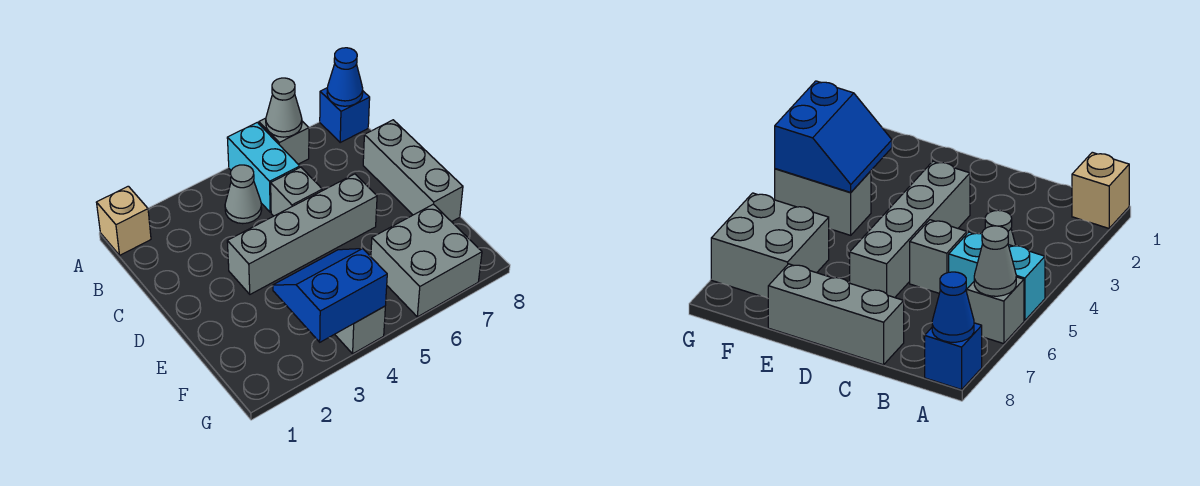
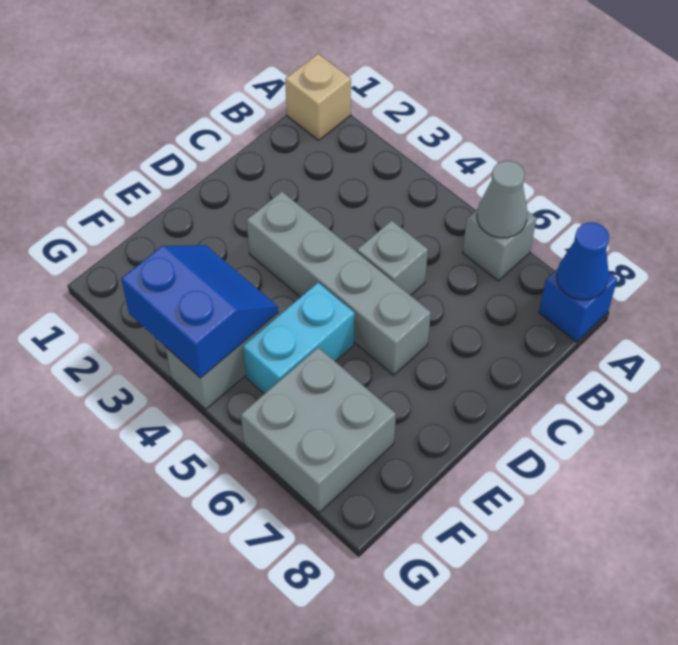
cyan 1x2 brick [227,122,300,212] -> cyan 1x2 brick moved to [243,283,355,394]
grey 1x1 cone [225,165,262,224] -> none
grey 1x3 brick [363,120,463,222] -> none

